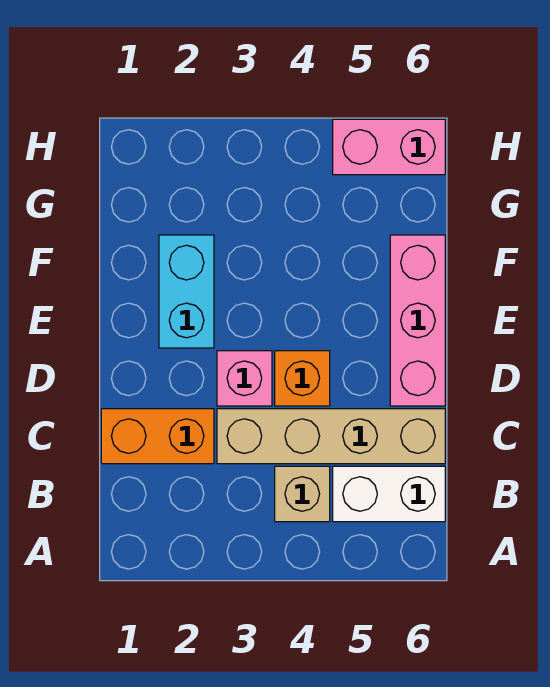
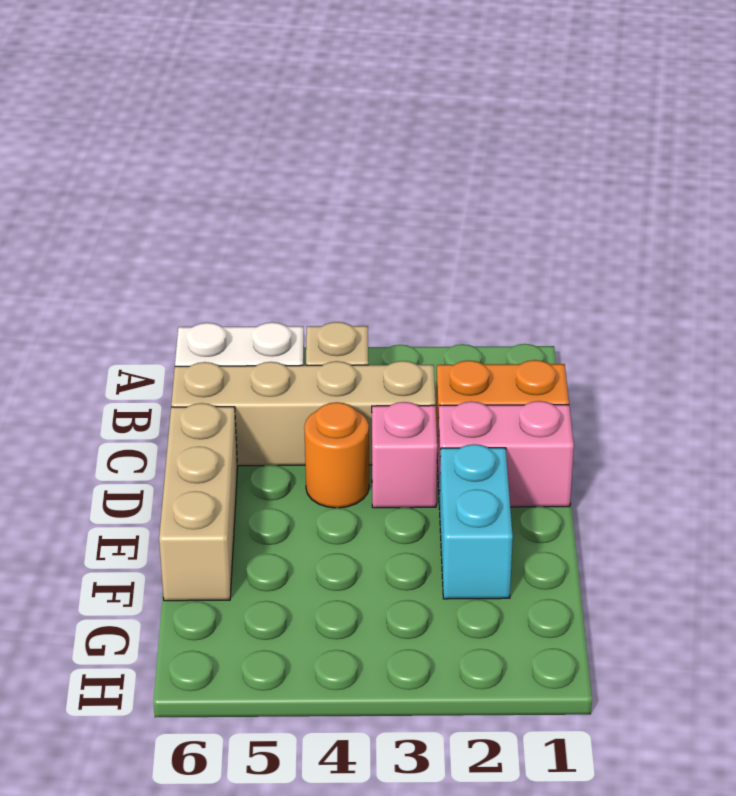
orange 1x1 brick [275,351,330,406] -> orange 1x1 round brick [304,402,369,508]
pink 1x3 brick [390,235,445,406] -> tan 1x3 brick [159,403,238,601]
pink 1x2 brick [333,119,445,175] -> pink 1x2 brick moved to [438,401,574,507]

